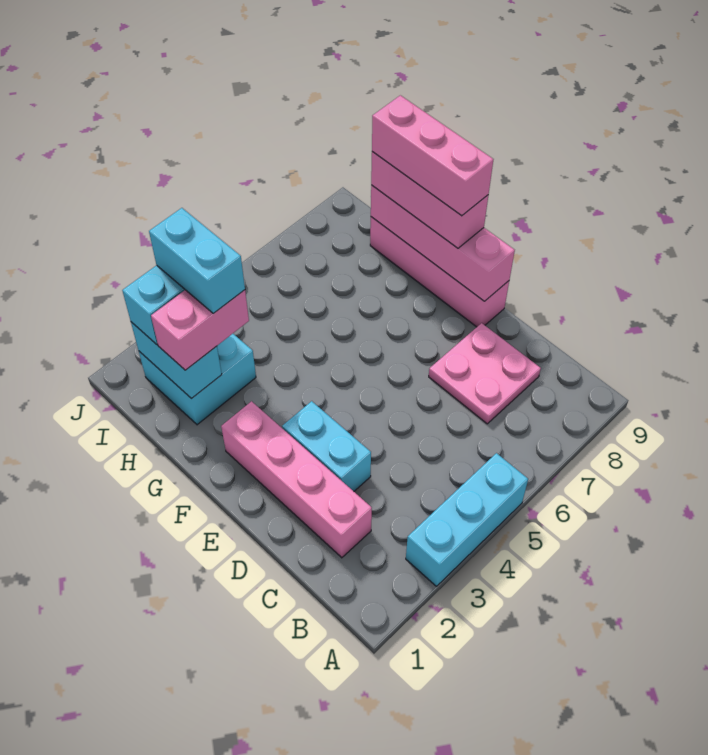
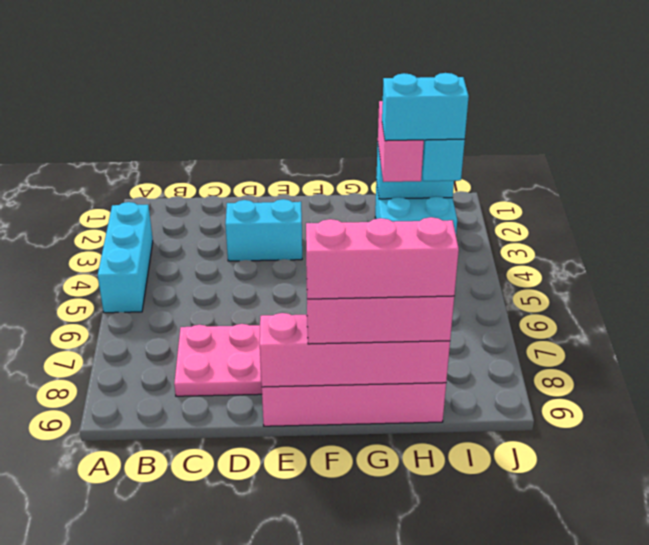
pink 1x4 brick [221,401,372,558] -> none

